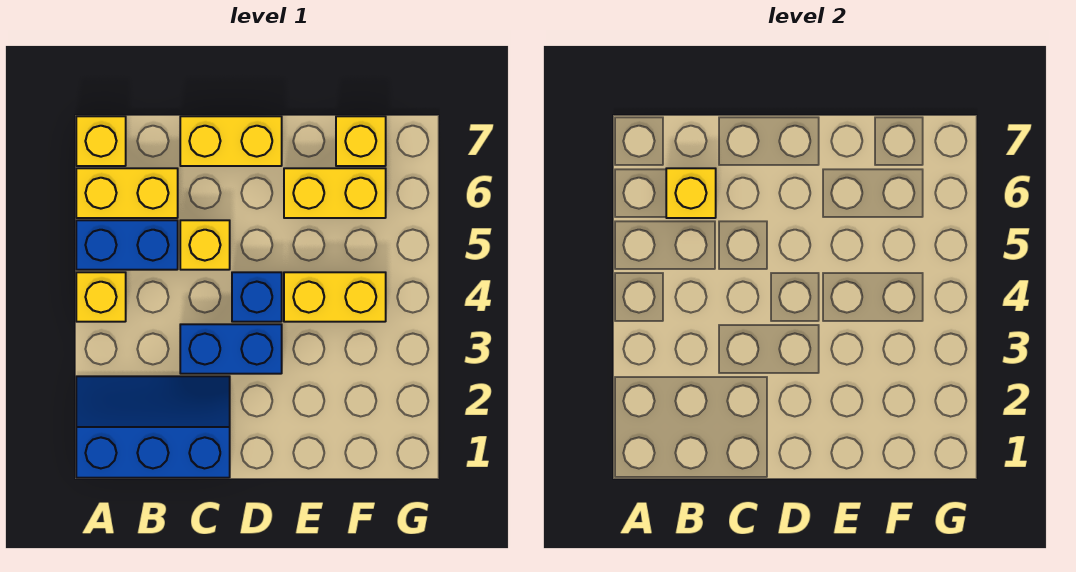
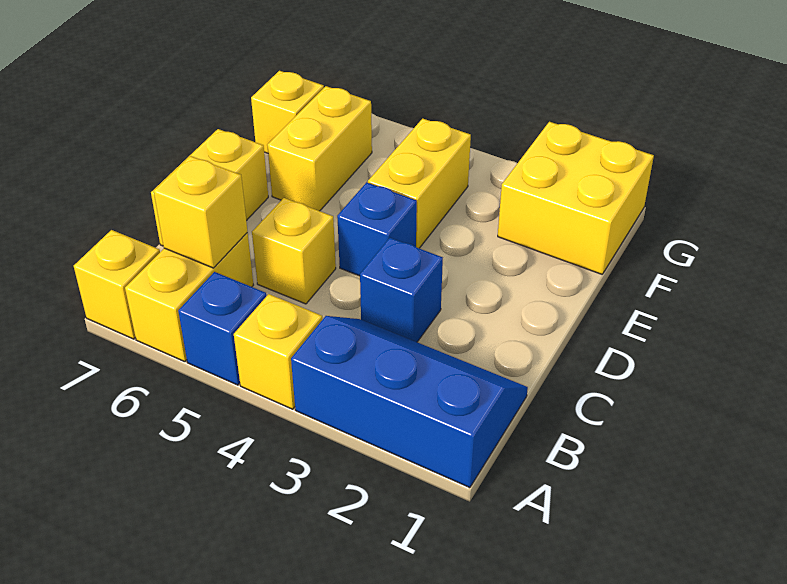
blue 2x3 slope [76,376,230,478] -> blue 2x3 slope turned to [291,316,528,488]
blue 1x2 brick [76,220,178,270] -> blue 1x1 brick [178,272,266,385]
blue 1x2 brick [180,324,282,374] -> blue 1x1 brick [360,238,443,342]
none -> yellow 2x2 brick [498,122,654,274]

